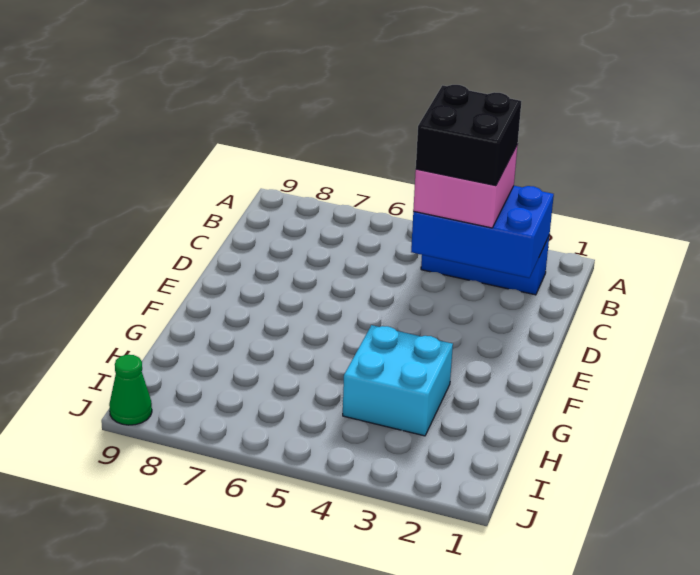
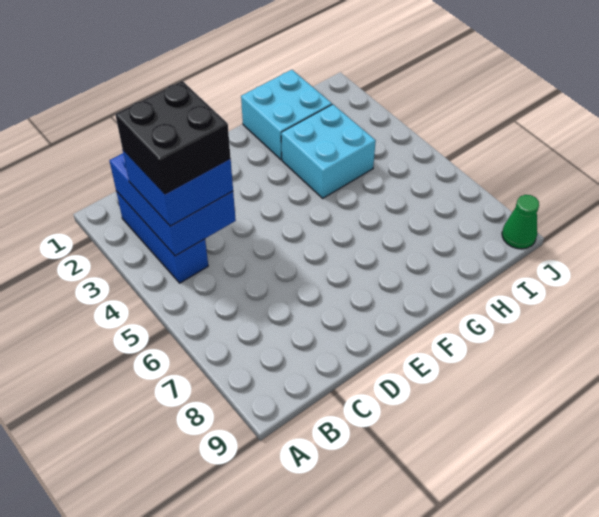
pink 2x2 brick [413,144,518,228] -> blue 2x2 brick [123,150,233,226]
none -> cyan 2x2 brick [241,70,332,160]

